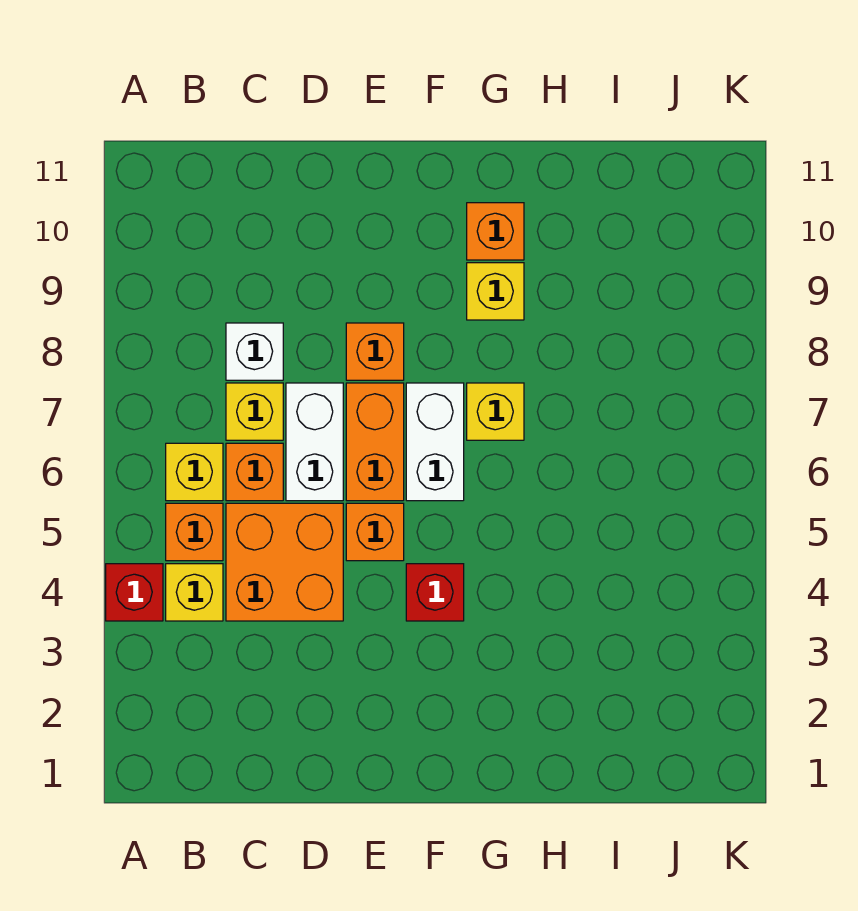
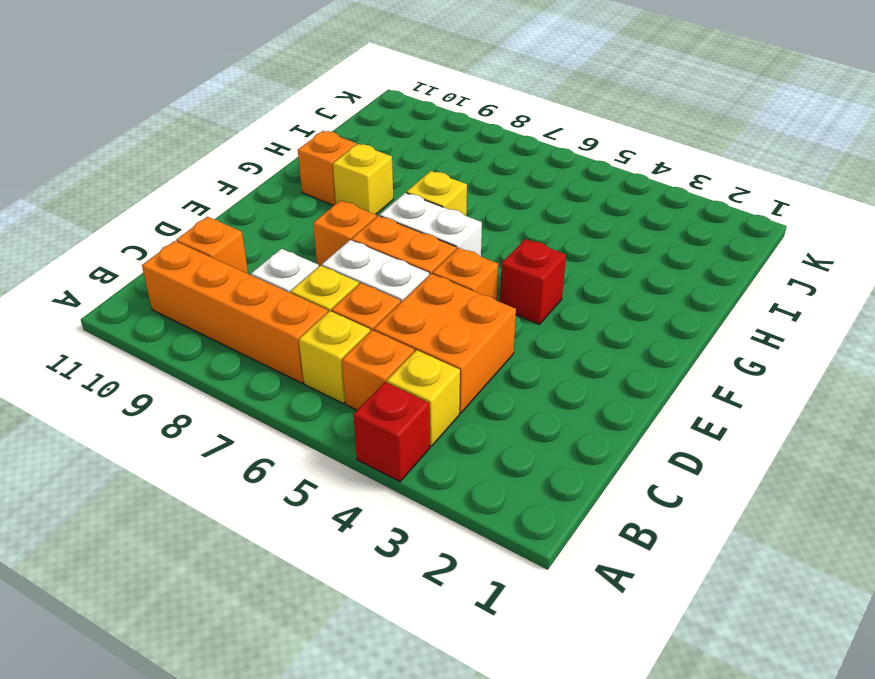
none -> orange 1x4 brick [142,241,328,383]
none -> orange 1x1 brick [176,217,248,274]

